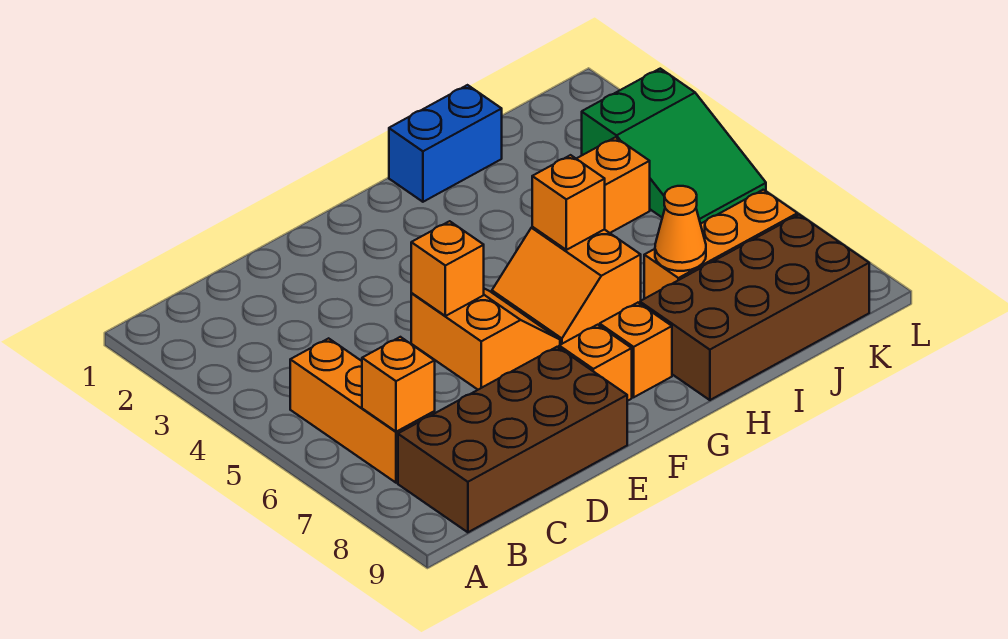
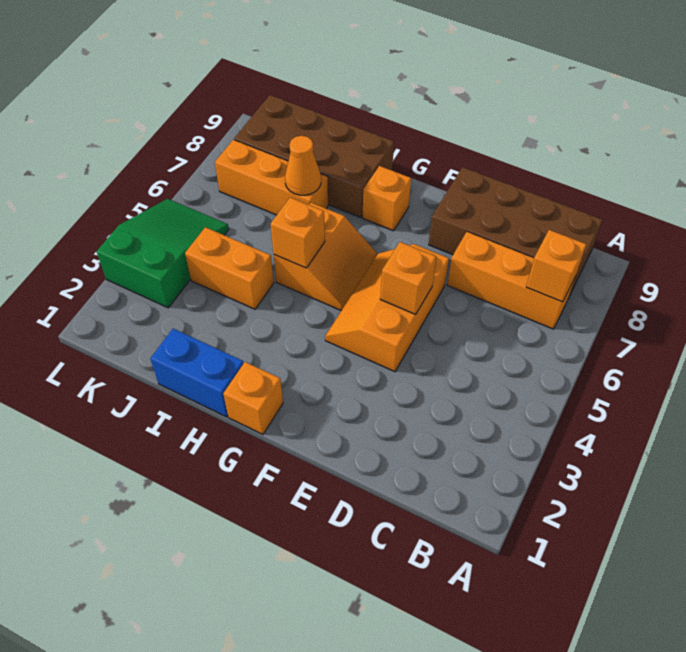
orange 1x3 brick [290,338,435,483] -> orange 1x3 brick turned to [447,232,576,329]
orange 2x2 slope [411,289,560,390] -> orange 2x3 slope [325,244,449,372]
orange 1x1 brick [559,325,632,401] -> orange 1x1 brick moved to [223,362,283,434]

